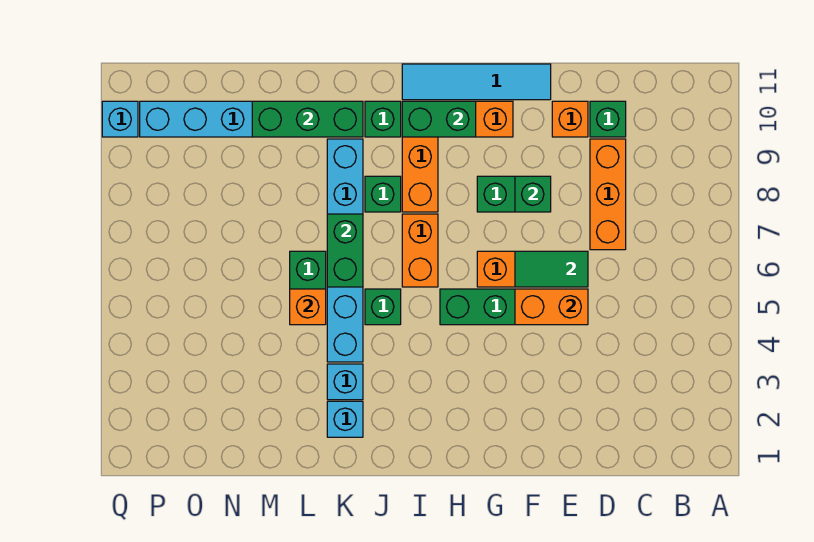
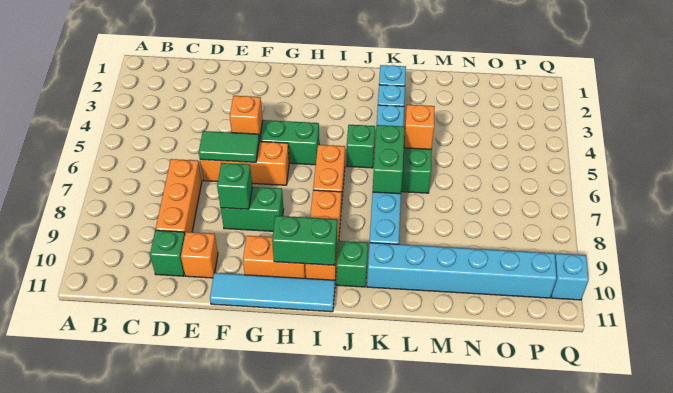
orange 1x2 brick [515,289,588,325] -> orange 1x1 brick [230,96,263,139]
green 1x1 brick [365,176,401,212] -> none
green 1x3 brick [252,101,363,137] -> none

